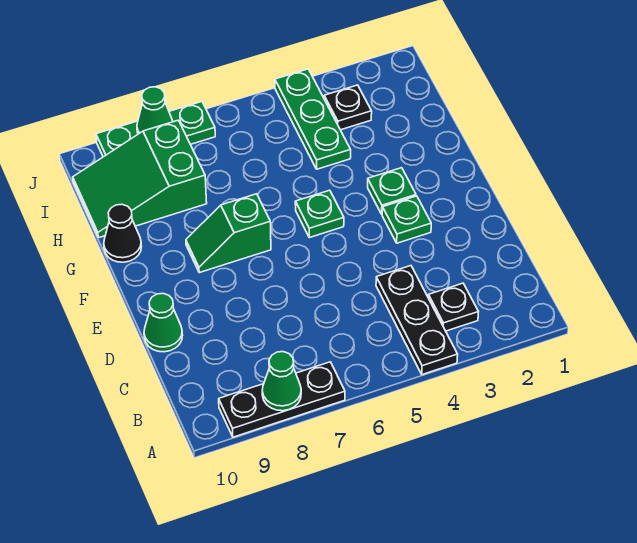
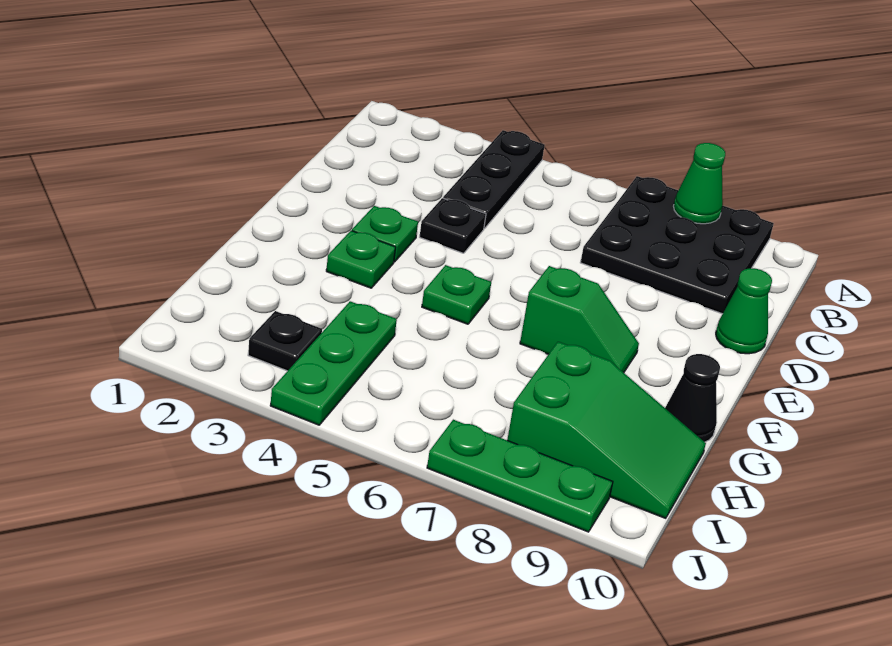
black 1x3 plate [219,362,345,437] -> black 3x3 plate [580,176,774,314]
black 1x1 plate [428,283,478,331] -> black 1x1 plate moved to [420,198,486,253]
green 1x1 cone [137,87,173,134] -> none

